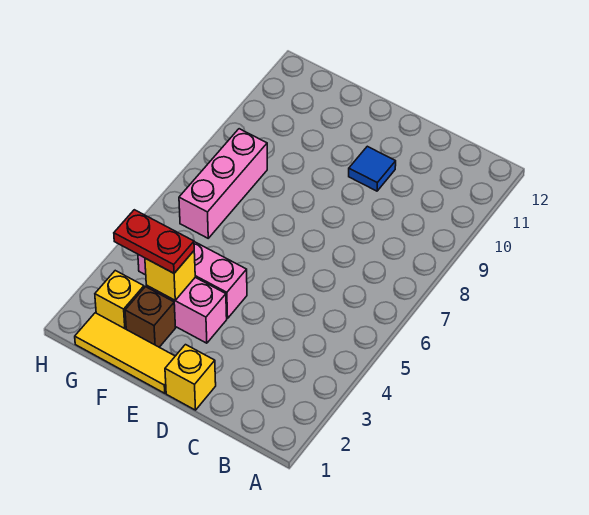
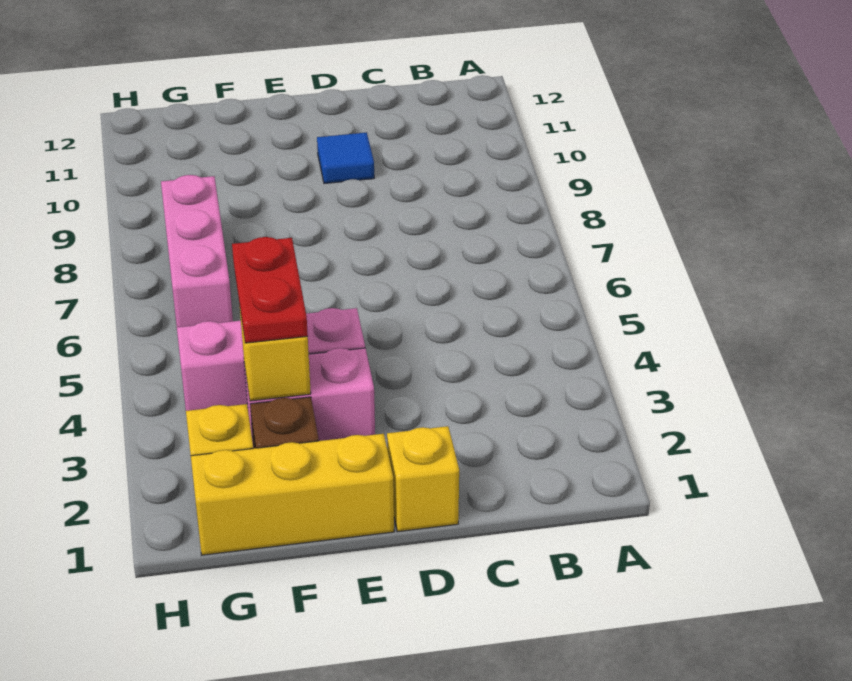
yellow 1x3 tile [75,313,175,393] -> yellow 1x3 brick [191,434,394,555]
red 1x2 plate [114,210,194,273] -> red 1x2 plate turned to [232,237,308,343]

